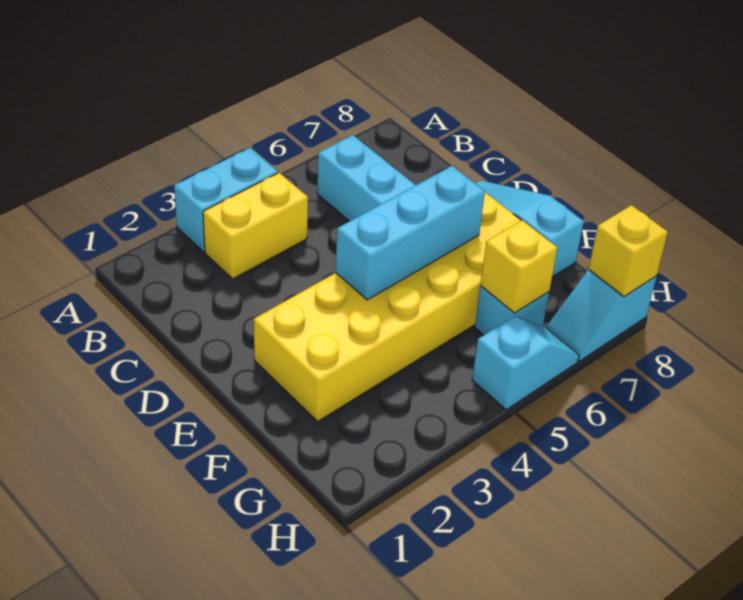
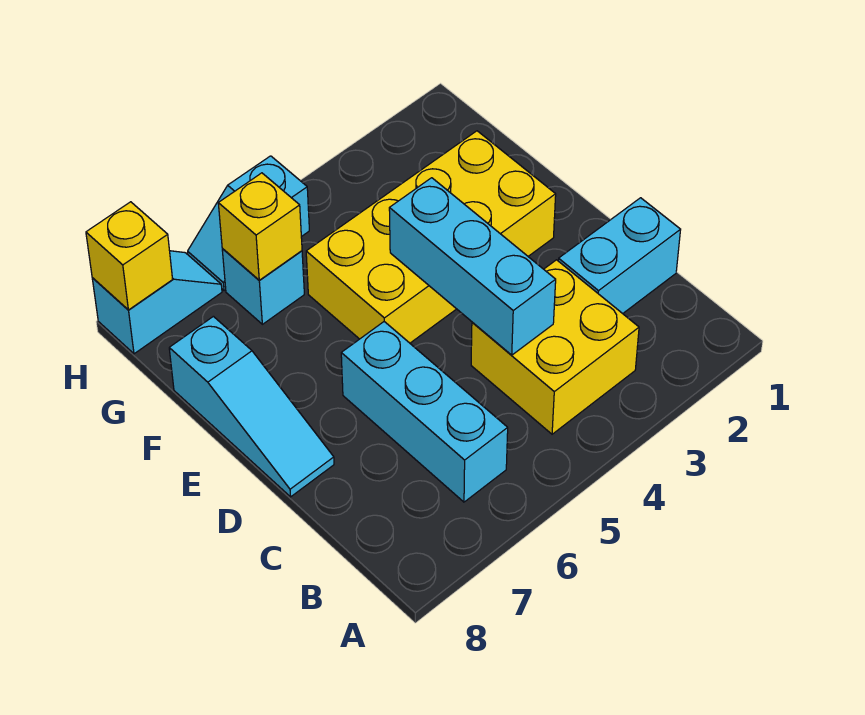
cyan 1x2 brick [174,148,278,252] -> cyan 1x2 brick moved to [558,198,681,314]
yellow 1x2 brick [203,173,308,279] -> yellow 2x2 brick [471,260,639,434]
yellow 2x6 brick [254,192,522,421] -> yellow 2x4 brick [306,131,556,343]
cyan 1x3 brick [336,166,485,300] -> cyan 1x3 brick turned to [389,178,556,355]

